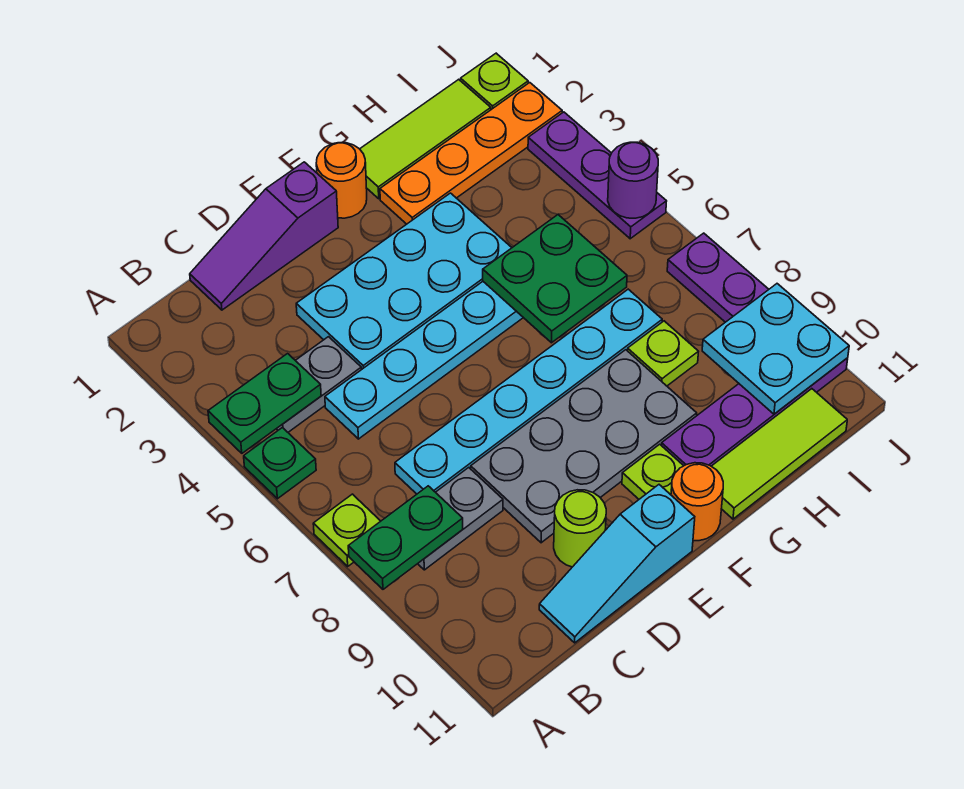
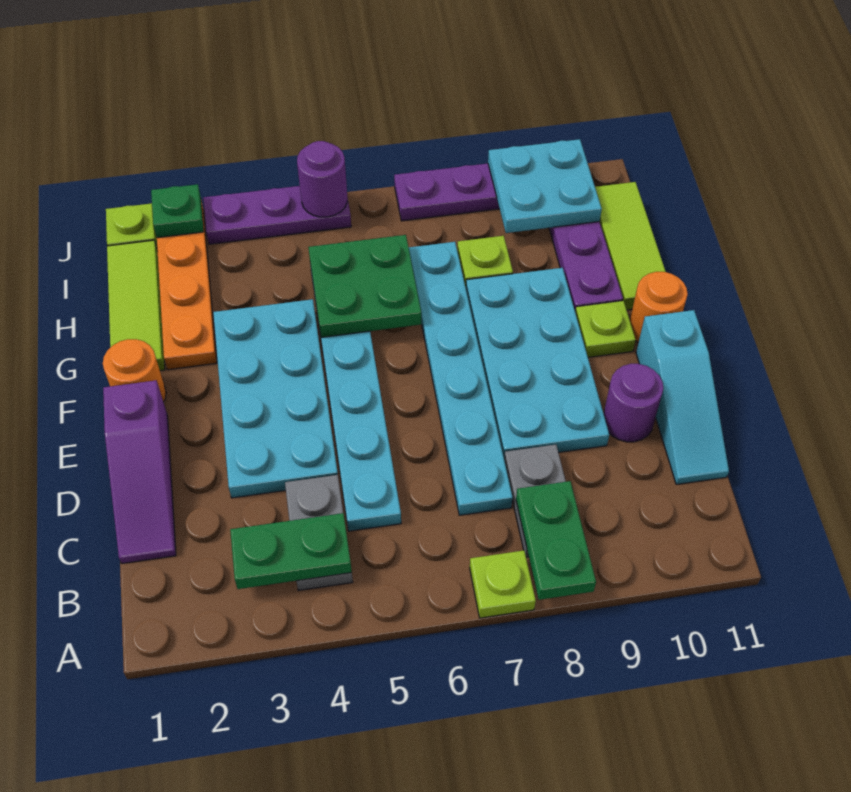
green 1x2 plate [208,354,321,453] -> green 1x2 plate turned to [230,513,352,589]
green 1x1 plate [244,428,316,499] -> green 1x1 plate moved to [151,184,204,238]
grey 2x4 plate [471,350,697,543] -> cyan 2x4 plate [466,268,609,457]
lime 1x1 round brick [554,490,606,567] -> purple 1x1 round brick [604,364,663,442]

